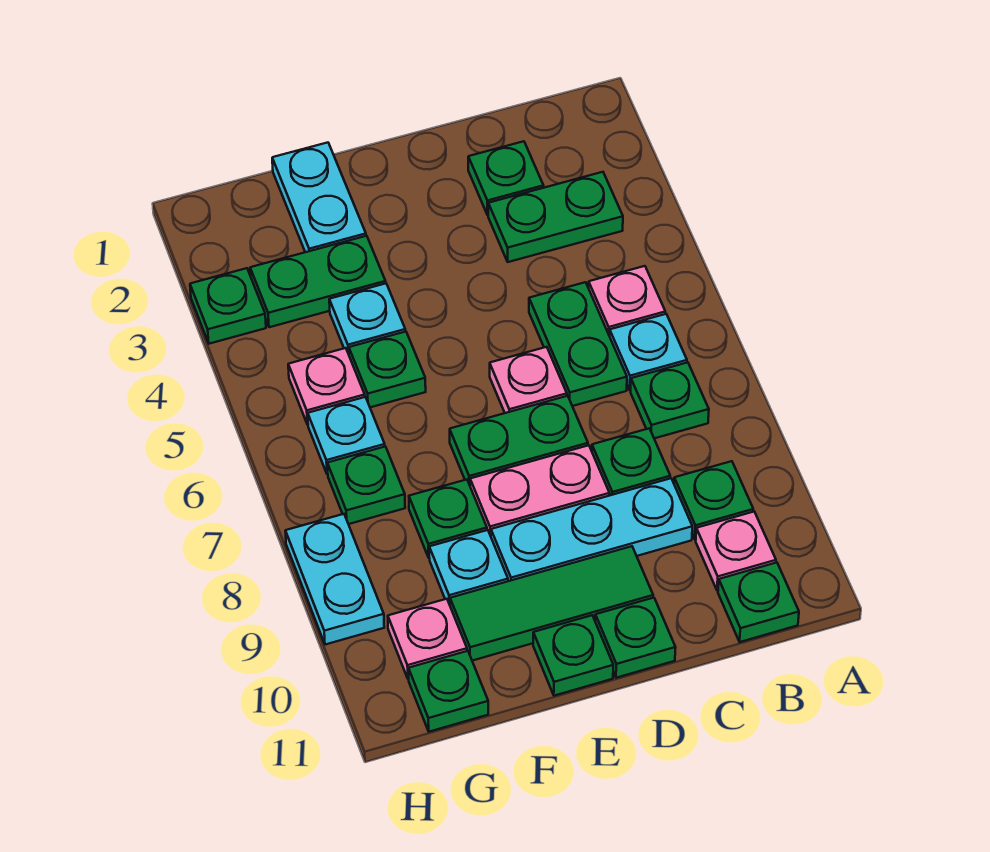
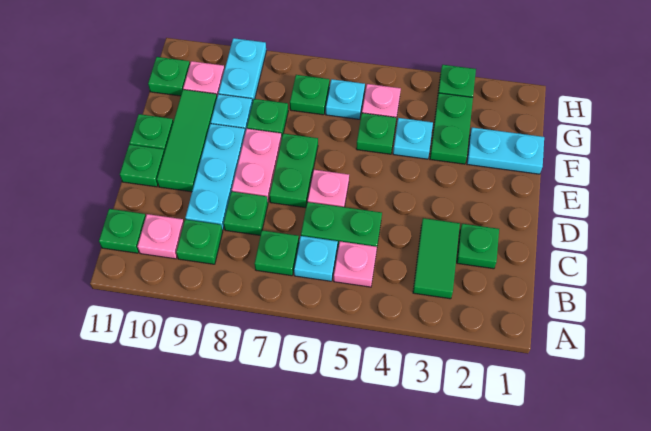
green 1x2 plate [488,172,623,262] -> green 1x2 tile [413,218,460,299]
cyan 1x2 plate [285,514,384,645] -> cyan 1x2 plate turned to [219,38,266,103]

